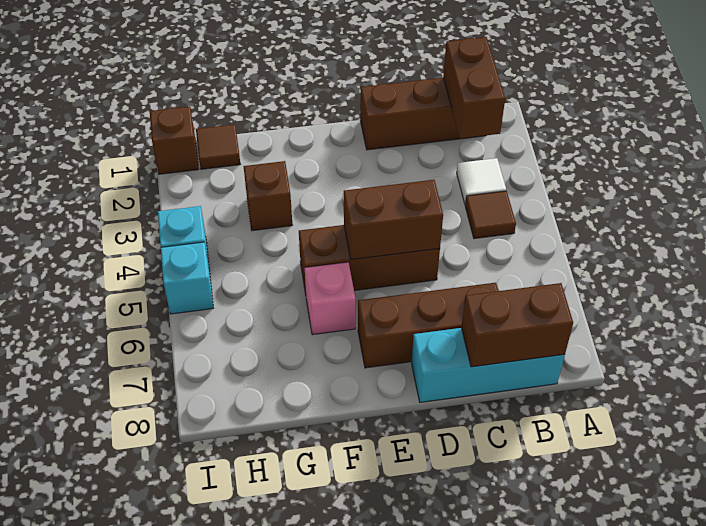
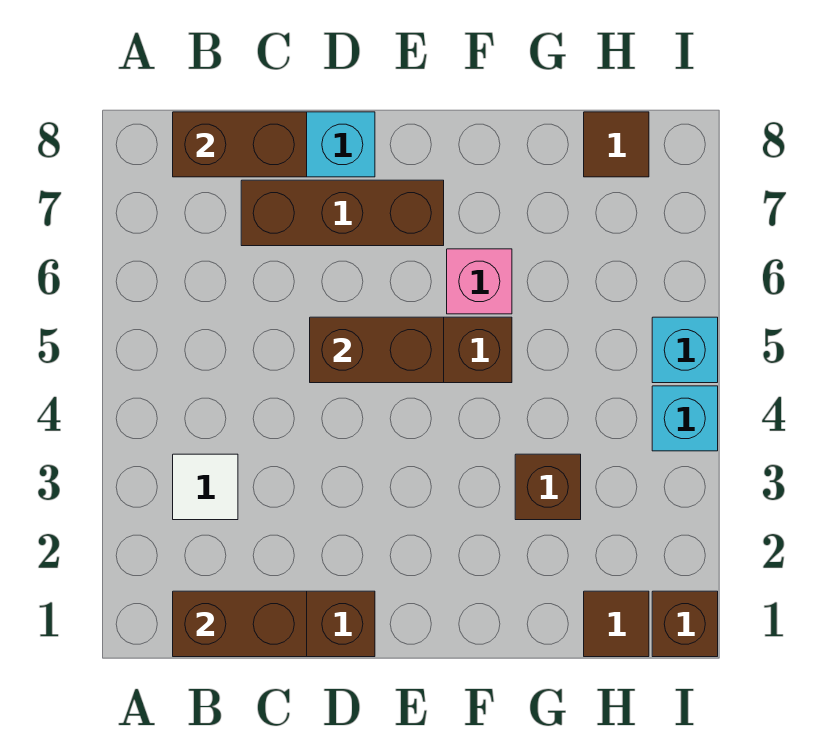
brown 1x2 brick [443,37,505,138] -> brown 1x2 brick turned to [173,591,307,657]
brown 1x1 tile [465,191,516,239] -> brown 1x1 tile moved to [584,112,649,177]

